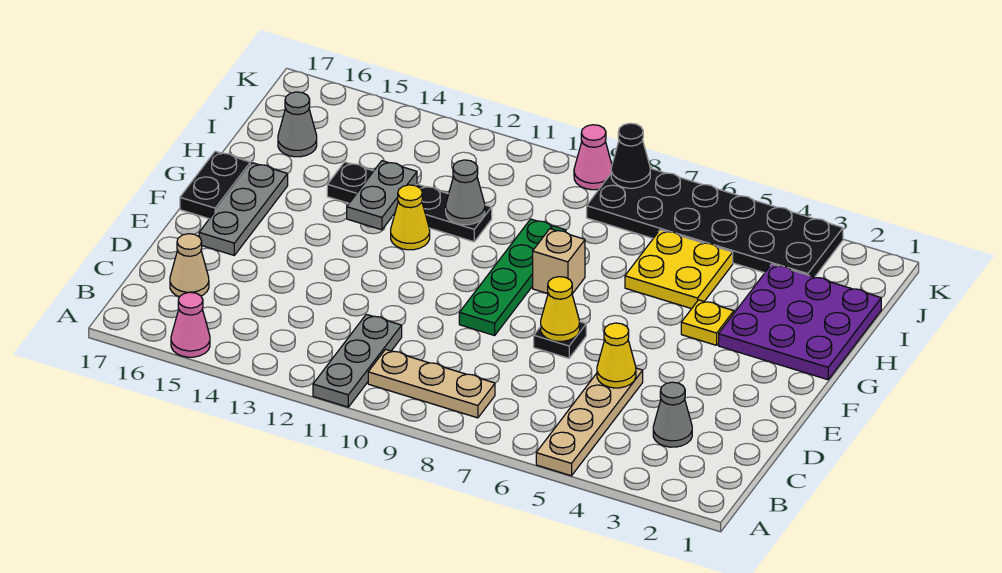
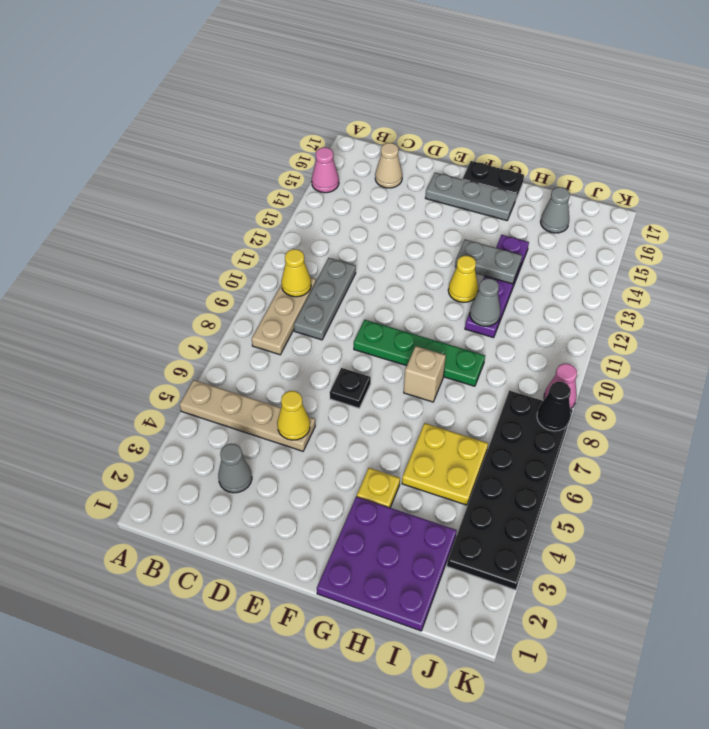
grey 1x3 plate [313,314,402,407] -> grey 1x3 plate turned to [294,258,356,340]
yellow 1x1 cone [541,277,580,341] -> yellow 1x1 cone moved to [281,249,311,297]
black 1x4 plate [327,162,492,242] -> purple 1x4 plate [465,235,529,338]

